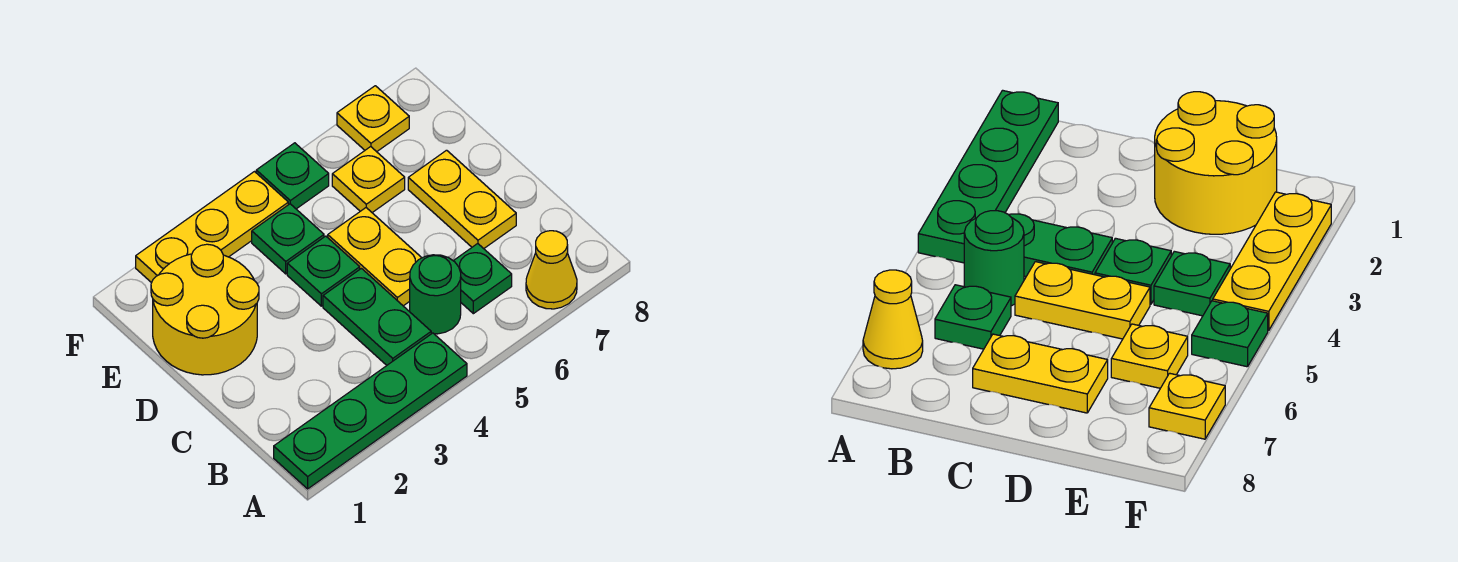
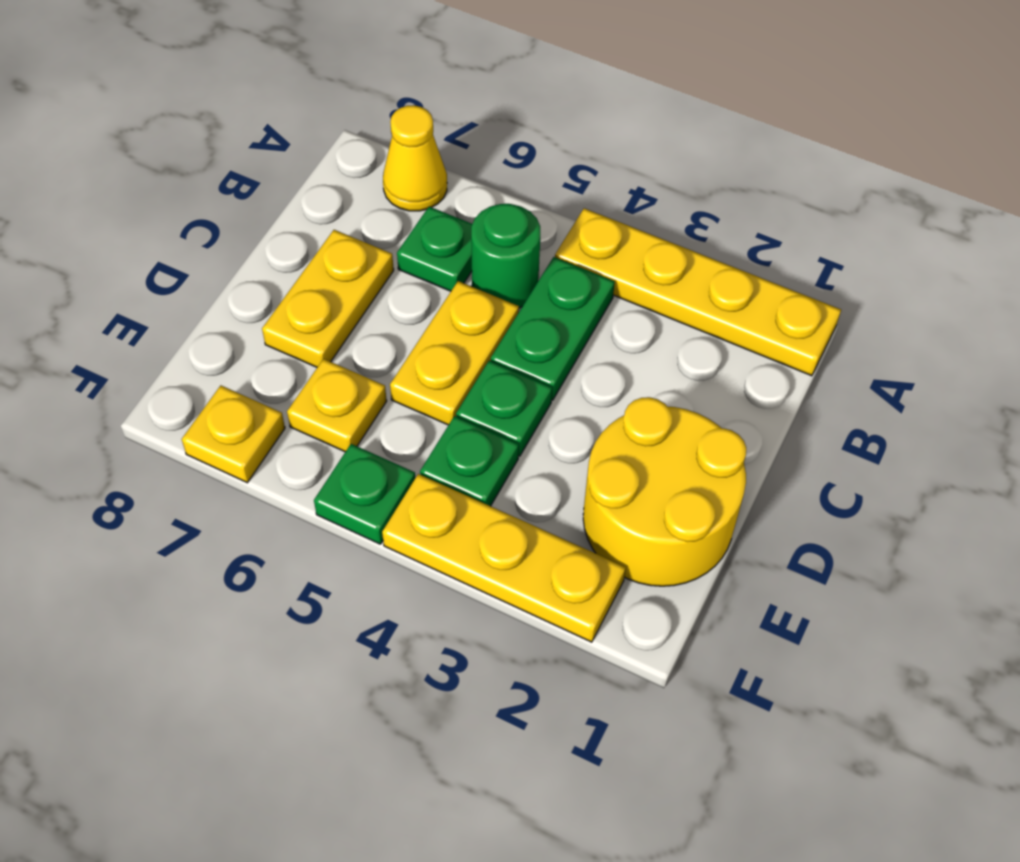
green 1x4 plate [274,333,467,489] -> yellow 1x4 plate [555,208,841,376]

